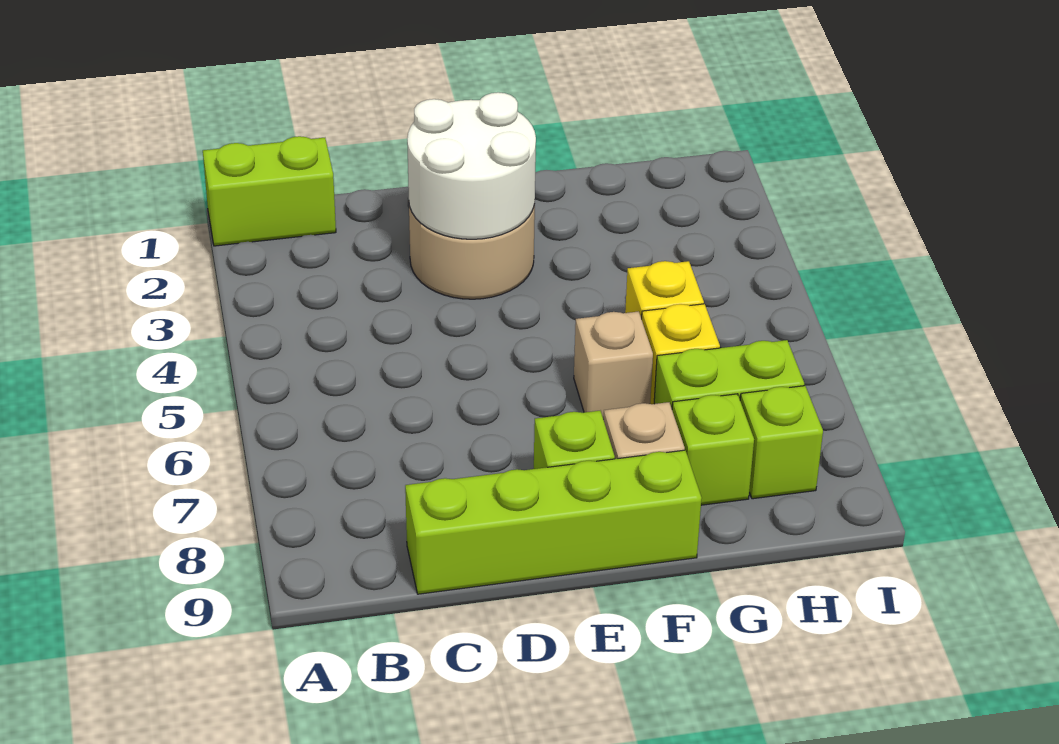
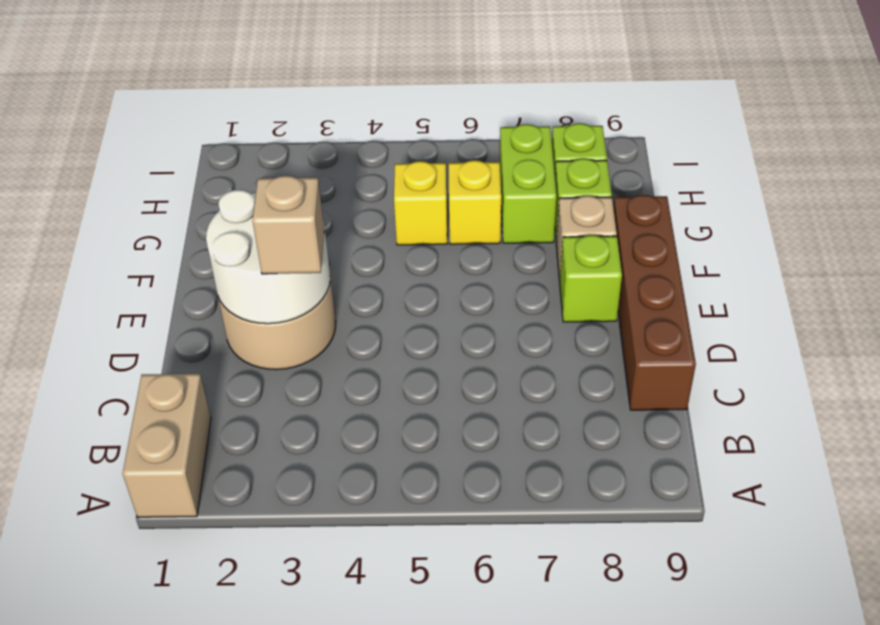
lime 1x2 brick [203,136,336,246] -> tan 1x2 brick [123,374,211,517]
lime 1x4 brick [405,450,702,594] -> brown 1x4 brick [613,195,696,410]
tan 1x1 brick [574,311,653,419] -> tan 1x1 brick moved to [252,176,324,274]

